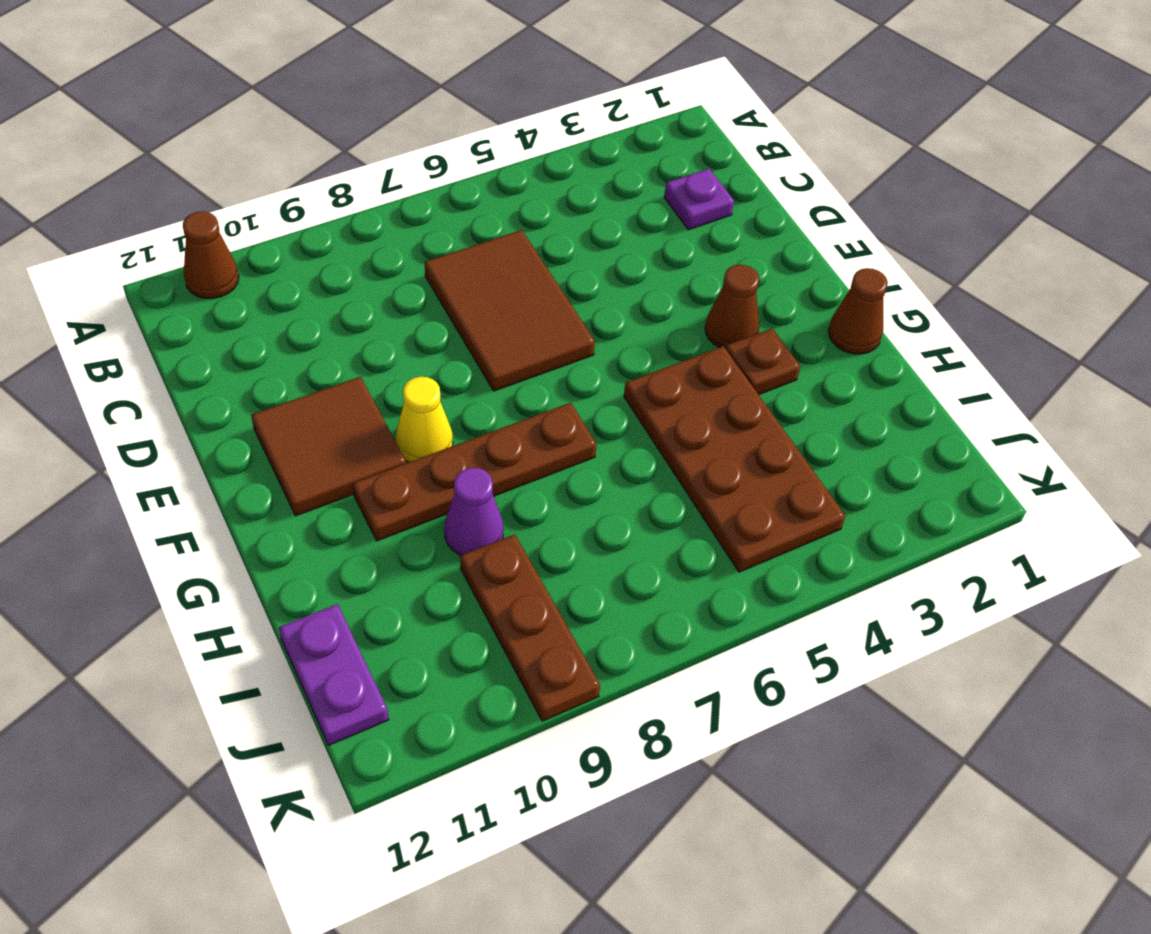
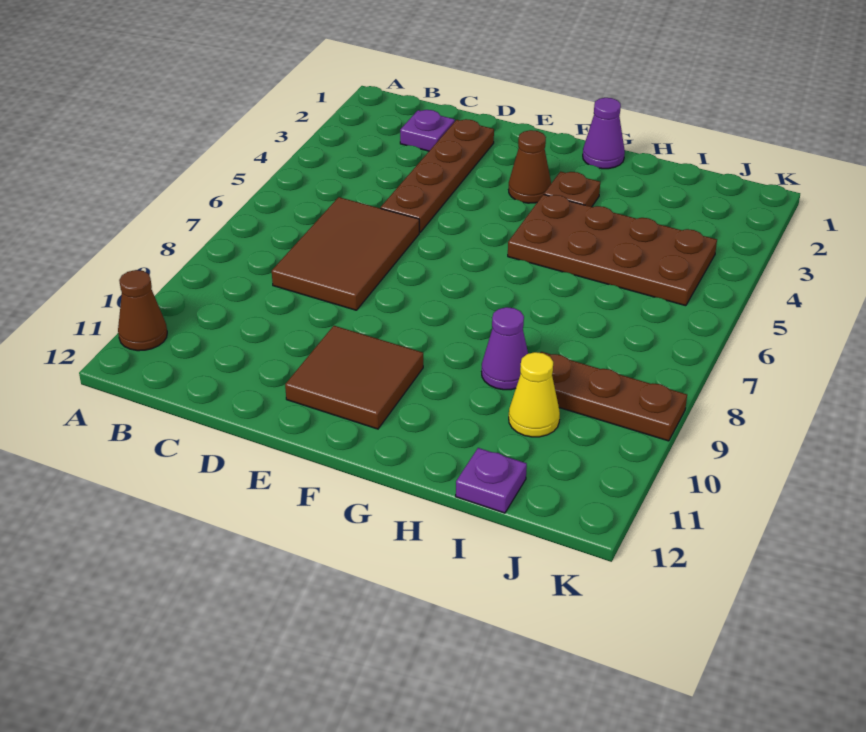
brown 2x3 tile [425,230,595,391] -> brown 2x3 tile turned to [272,197,419,310]
yellow 1x1 cone [396,377,453,462] -> yellow 1x1 cone moved to [509,352,560,437]
brown 1x1 cone [828,268,888,354] -> purple 1x1 cone [583,98,625,169]
brown 1x4 plate [353,403,597,541] -> brown 1x4 plate moved to [381,119,494,232]
purple 1x2 plate [279,604,389,745] -> purple 1x1 plate [456,448,527,513]

